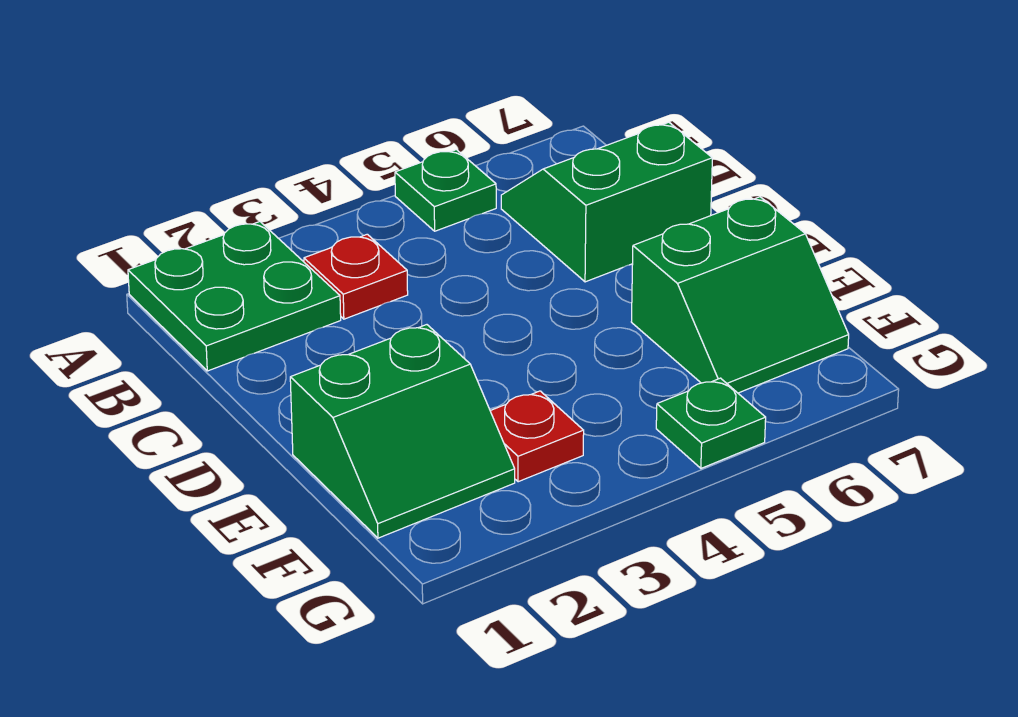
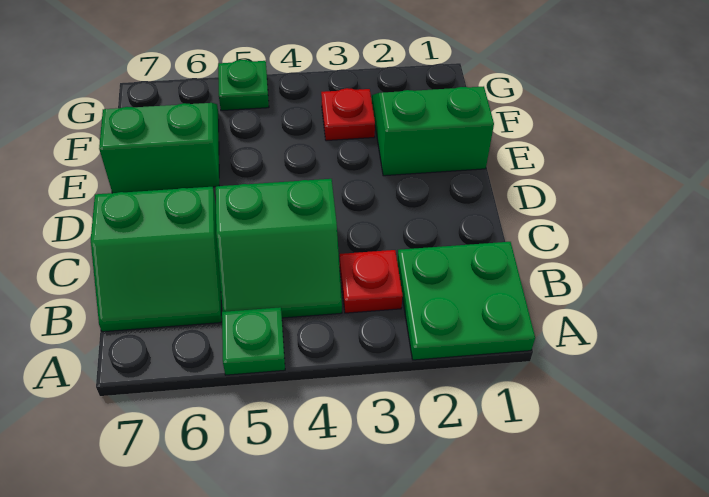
none -> green 2x2 slope [216,179,342,318]

